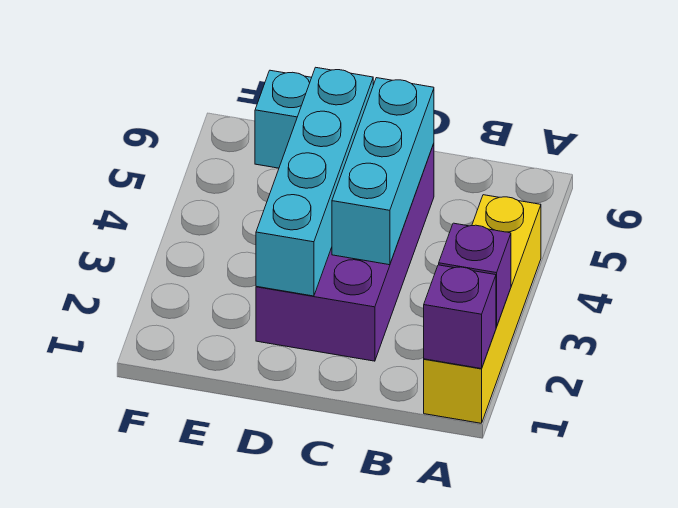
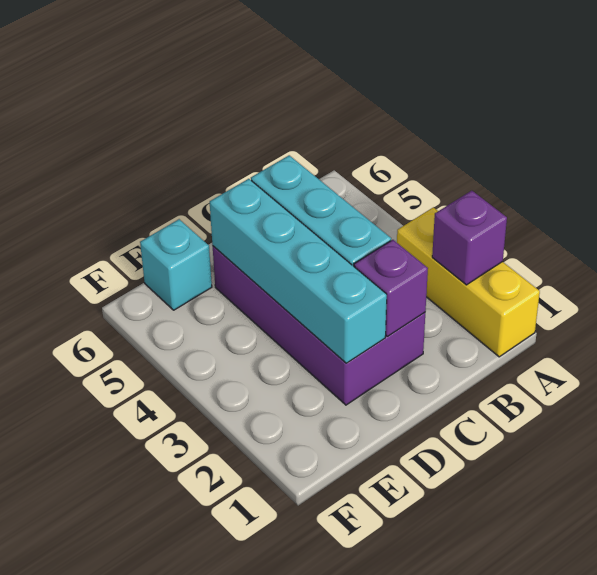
yellow 1x4 brick [424,195,541,423] -> yellow 1x3 brick [397,207,540,357]
purple 1x1 brick [424,265,496,369] -> purple 1x1 brick moved to [354,240,428,336]

